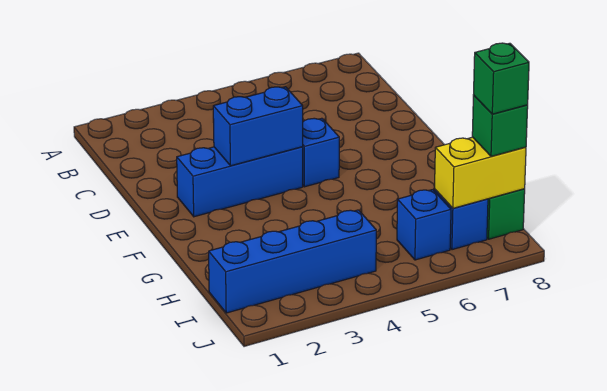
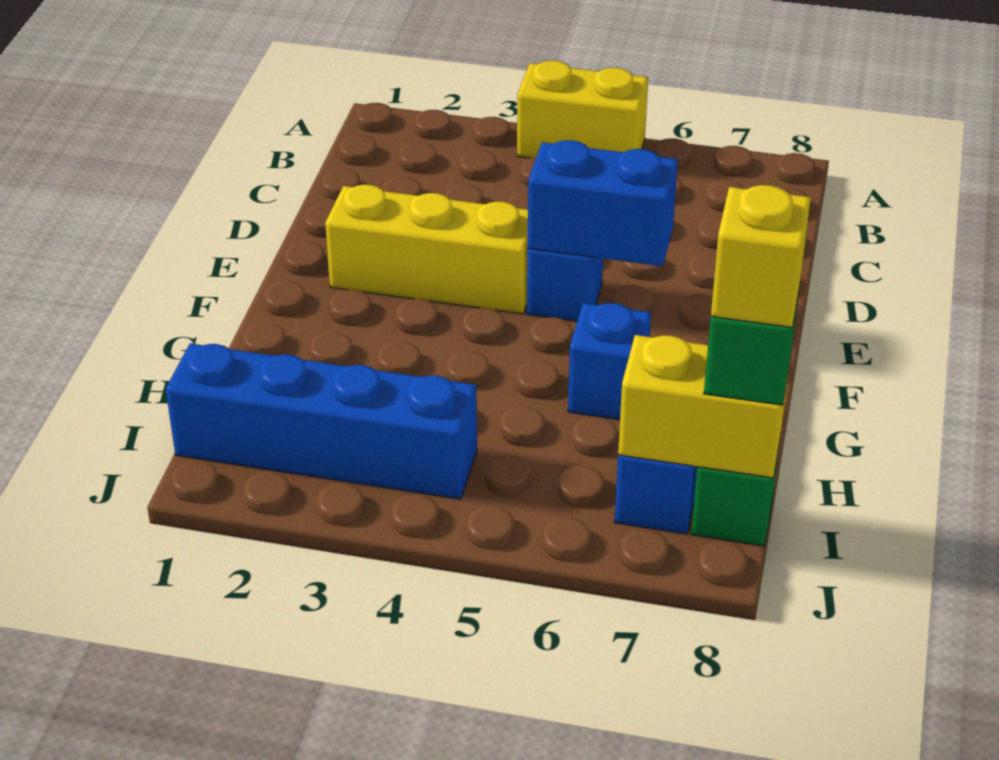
none -> yellow 1x2 brick [517,61,648,158]
blue 1x3 brick [177,147,303,217] -> yellow 1x3 brick [325,185,528,314]
blue 1x2 brick [213,87,303,166] -> blue 1x2 brick moved to [527,140,678,266]
blue 1x1 brick [397,190,451,260] -> blue 1x1 brick moved to [568,303,651,420]
green 1x1 brick [474,43,529,114] -> yellow 1x1 brick [711,185,811,327]

